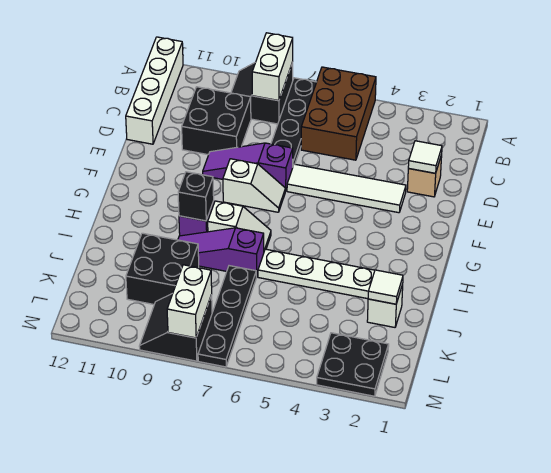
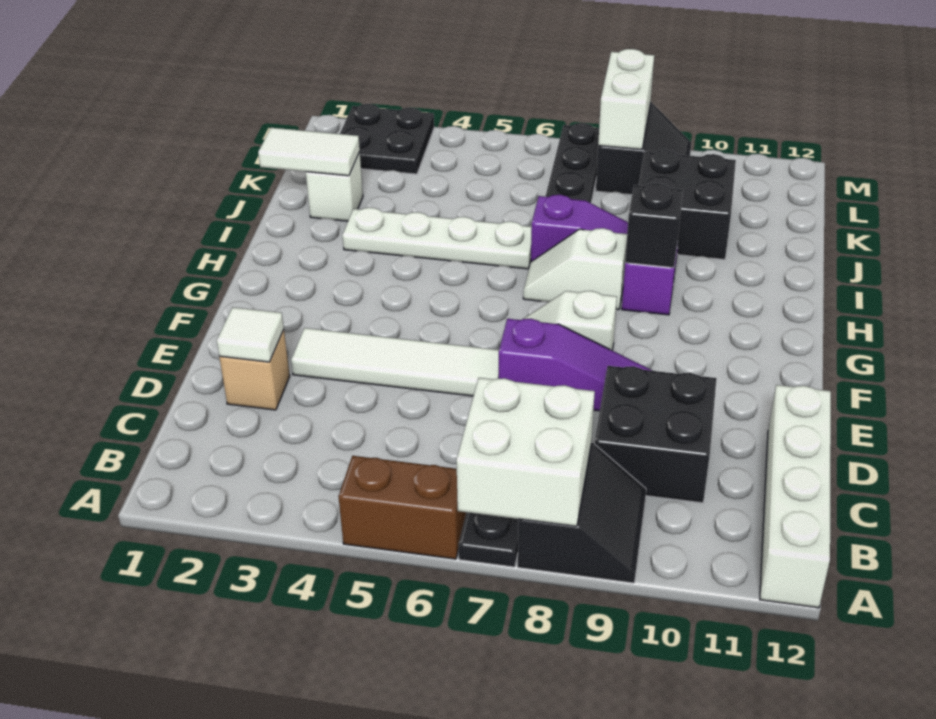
brown 2x3 brick [301,67,376,160] -> brown 1x2 brick [339,456,466,559]
white 1x2 brick [252,33,293,101] -> white 2x2 brick [456,378,595,526]
white 1x1 tile [368,270,403,304] -> white 1x2 tile [258,128,360,176]

